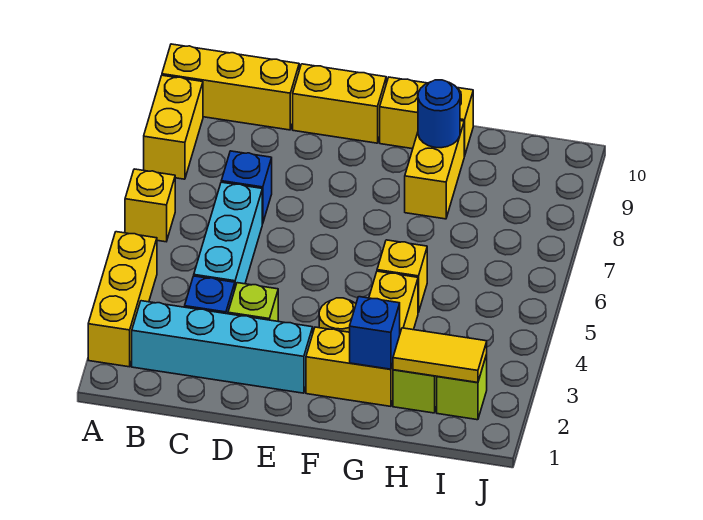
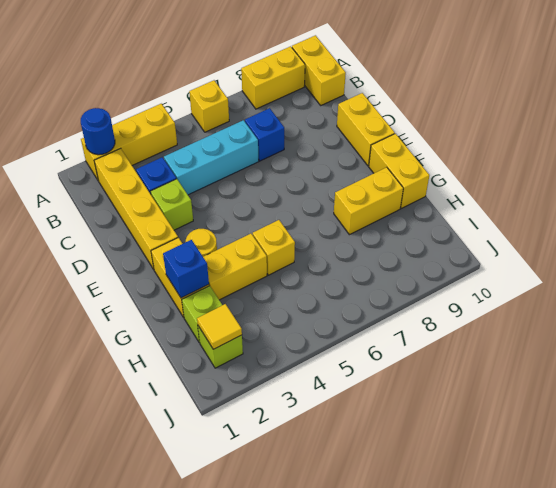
yellow 1x3 brick [162,44,299,130] -> yellow 1x2 brick [292,35,346,105]
cyan 1x4 brick [132,301,313,393] -> yellow 1x4 brick [94,148,178,269]
blue 1x1 round brick [418,80,460,148] -> blue 1x1 round brick moved to [81,108,115,155]
yellow 1x2 tile [393,328,487,382] -> yellow 1x1 tile [197,304,242,349]

